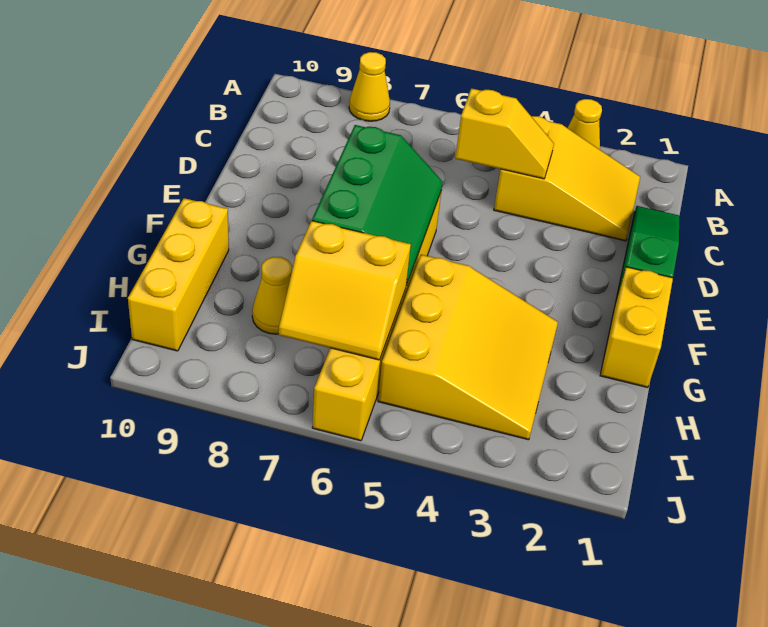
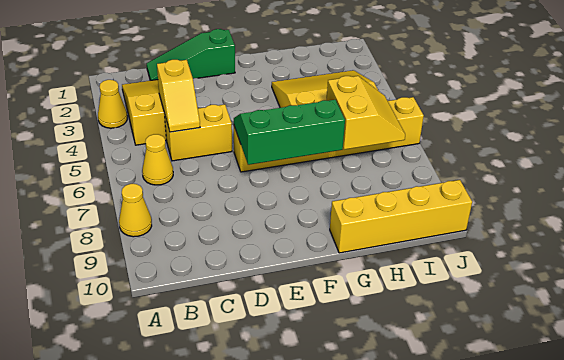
yellow 1x2 slope [455,88,554,179] -> yellow 1x2 slope turned to [157,60,200,132]
yellow 1x2 brick [600,267,673,388] -> yellow 1x2 brick moved to [165,104,232,161]
yellow 1x3 brick [128,198,229,351] -> yellow 1x4 brick [330,180,472,253]
yellow 1x1 cone [252,257,292,334] -> yellow 1x1 cone moved to [142,134,173,185]

